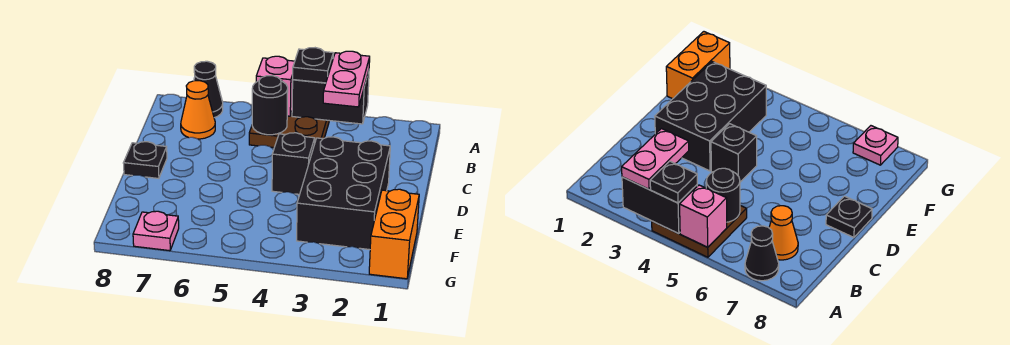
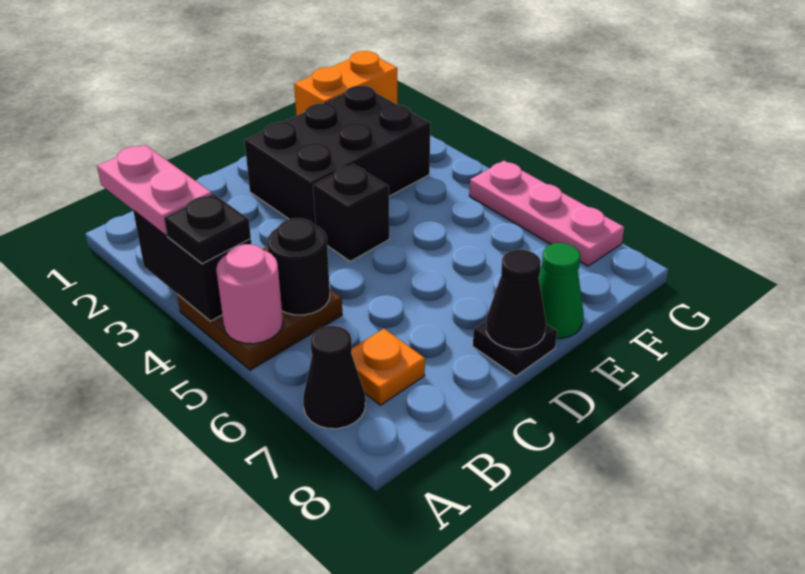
pink 1x2 plate [323,51,370,107] -> pink 1x2 plate turned to [97,145,212,235]
pink 1x1 brick [256,56,295,116] -> pink 1x1 round brick [216,244,283,344]
orange 1x1 cone [181,81,215,139] -> orange 1x1 plate [351,329,425,405]
none -> black 1x1 cone [486,250,546,349]
none -> green 1x1 cone [539,243,584,339]
pink 1x1 plate [133,211,179,251] -> pink 1x3 plate [469,161,624,266]

